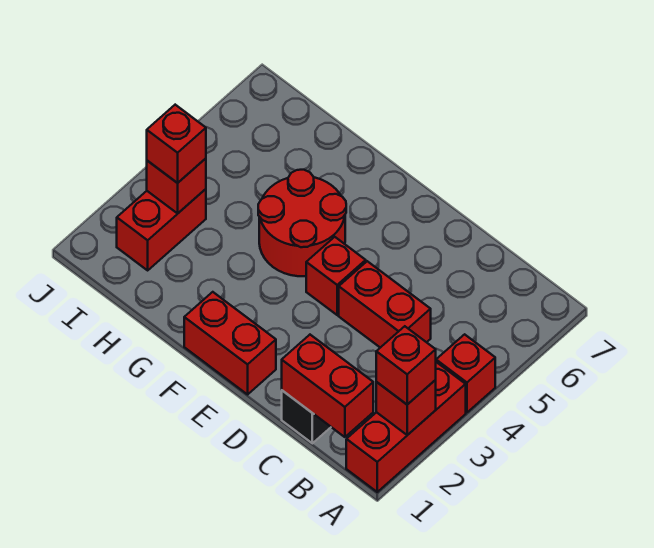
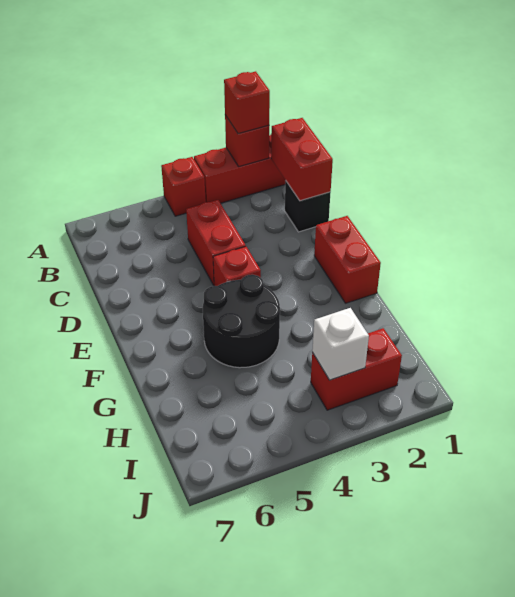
red 2x2 round brick [258,170,346,276] -> black 2x2 round brick [203,275,280,368]
red 1x1 brick [147,158,206,213] -> white 1x1 brick [312,308,369,380]
red 1x1 brick [147,105,206,183] -> none

